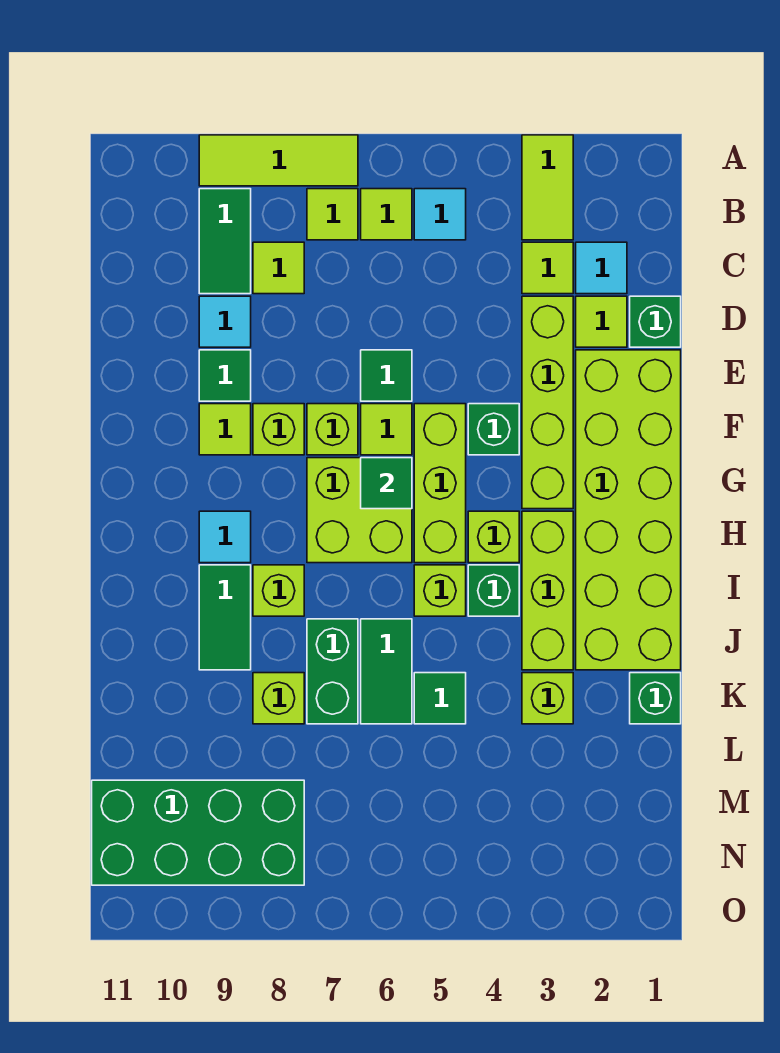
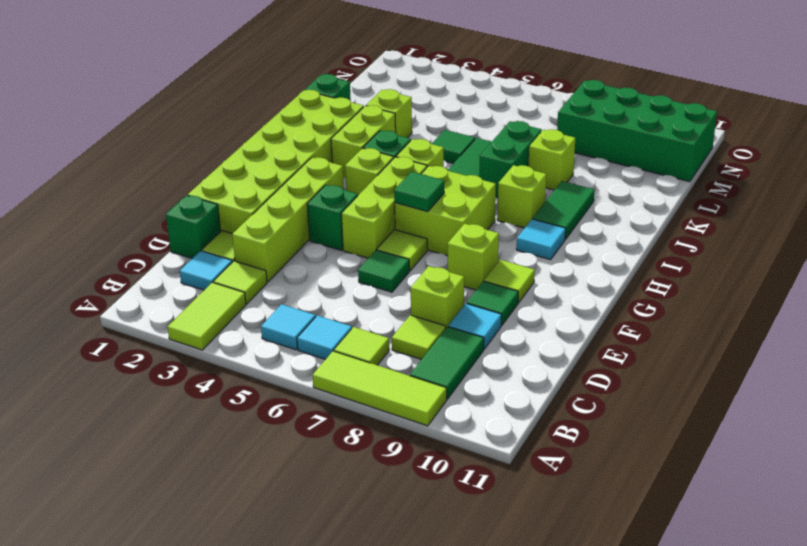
lime 1x1 tile [361,189,412,240] -> cyan 1x1 tile [297,315,352,359]
lime 1x1 brick [307,404,358,455] -> lime 1x1 brick moved to [411,266,464,328]
lime 1x3 brick [522,511,573,670] -> lime 1x2 brick [331,105,396,178]

